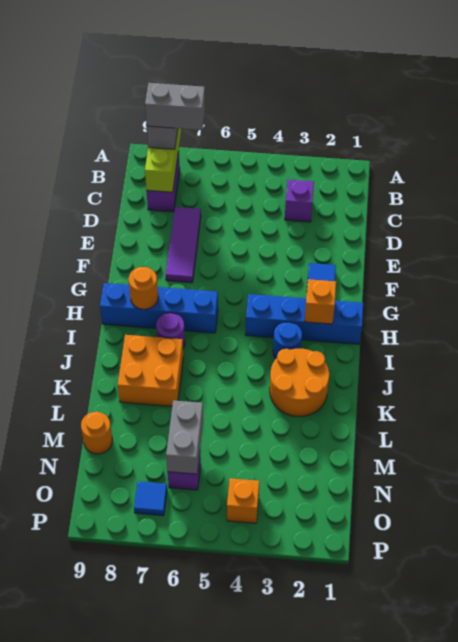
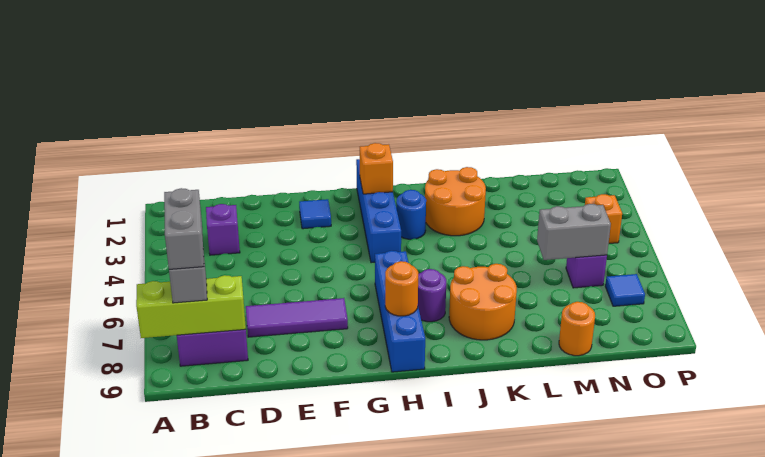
orange 2x2 brick [118,335,183,406] -> orange 2x2 round brick [449,264,517,340]

